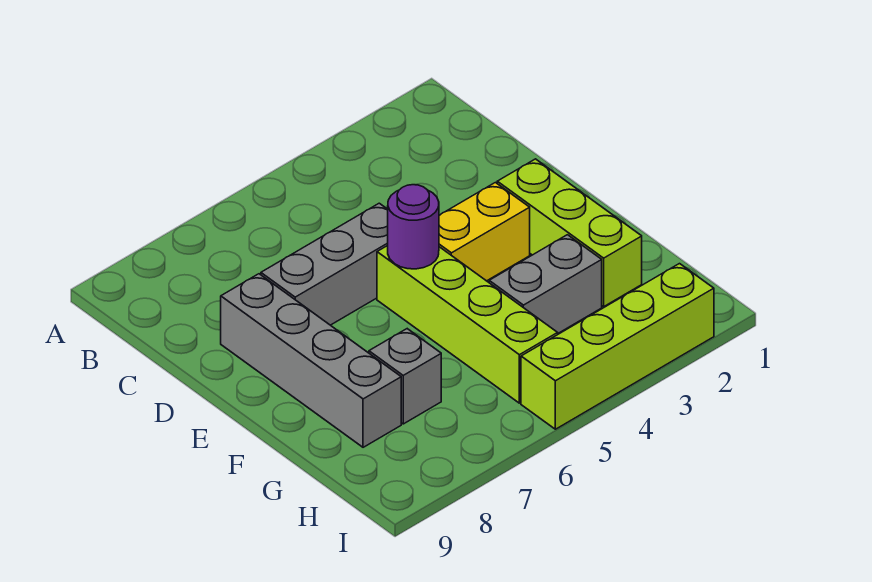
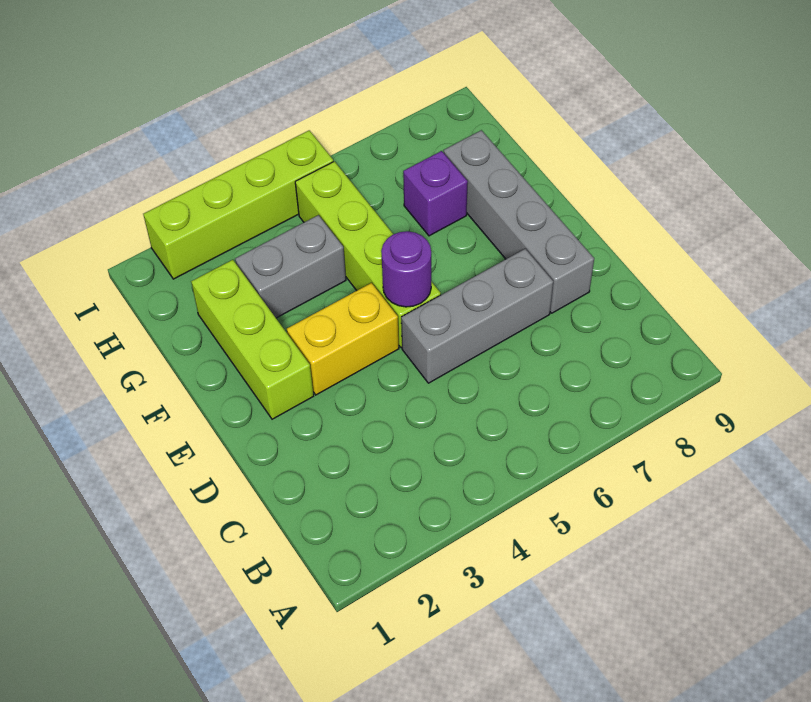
grey 1x1 brick [369,329,441,424] -> purple 1x1 brick [403,151,468,236]

